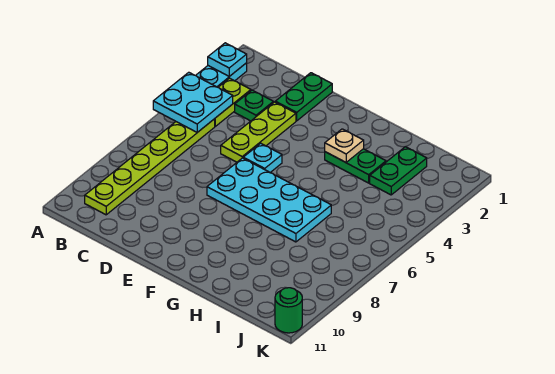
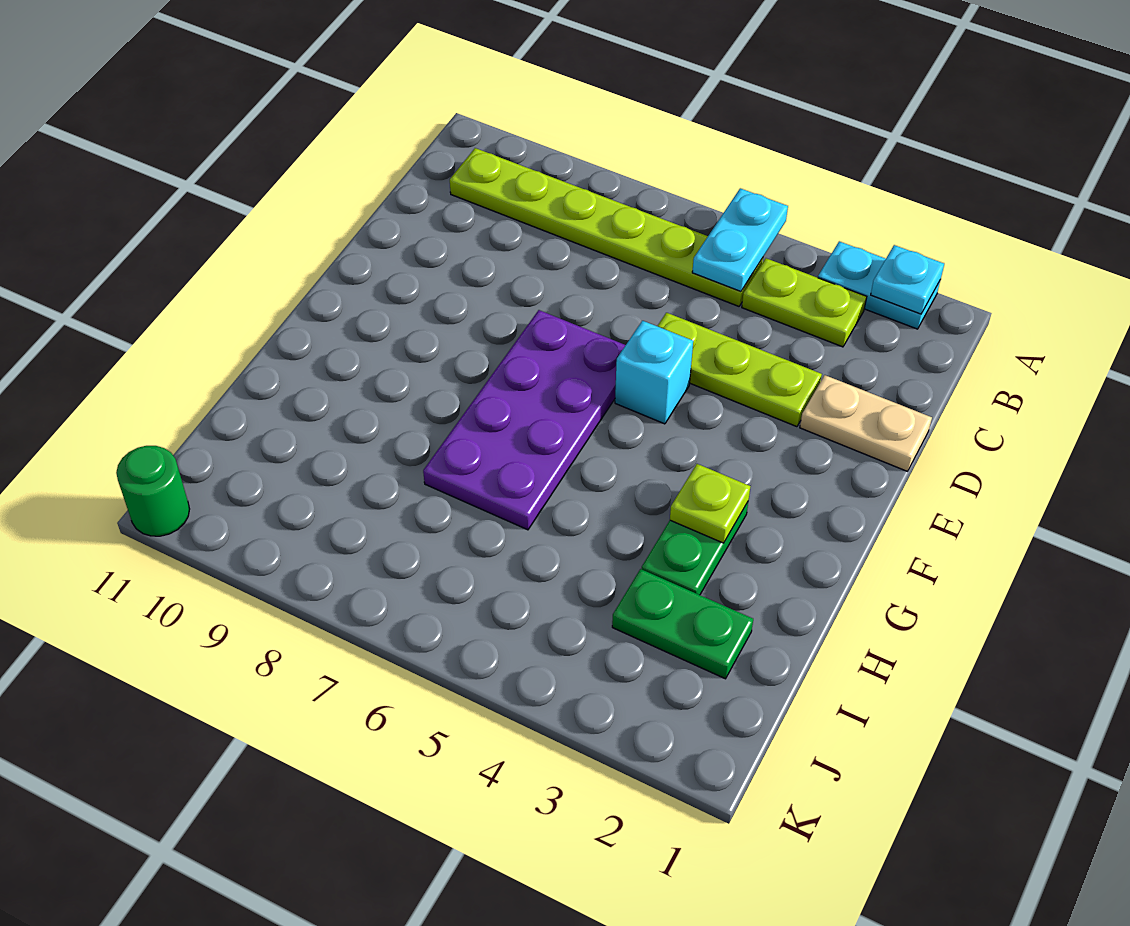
cyan 2x2 plate [153,72,233,132] -> cyan 1x2 plate [692,188,788,291]
green 1x1 plate [235,90,273,121] -> none
green 1x2 plate [275,73,332,121] -> tan 1x2 plate [800,375,932,471]
cyan 1x1 plate [243,143,282,172] -> cyan 1x1 brick [615,321,693,424]
cyan 2x4 plate [207,158,331,242] -> purple 2x4 plate [423,310,626,530]
tan 1x1 plate [325,129,364,162] -> lime 1x1 plate [670,464,750,543]

